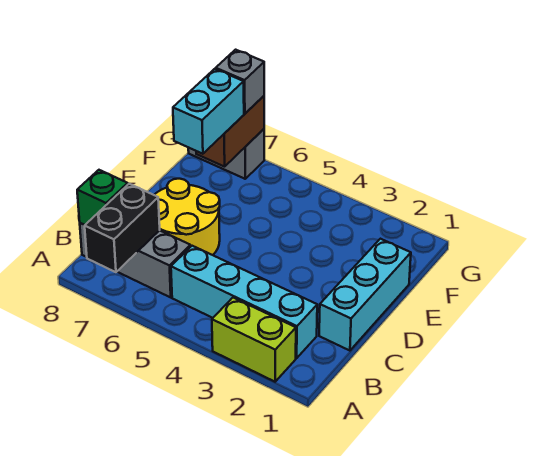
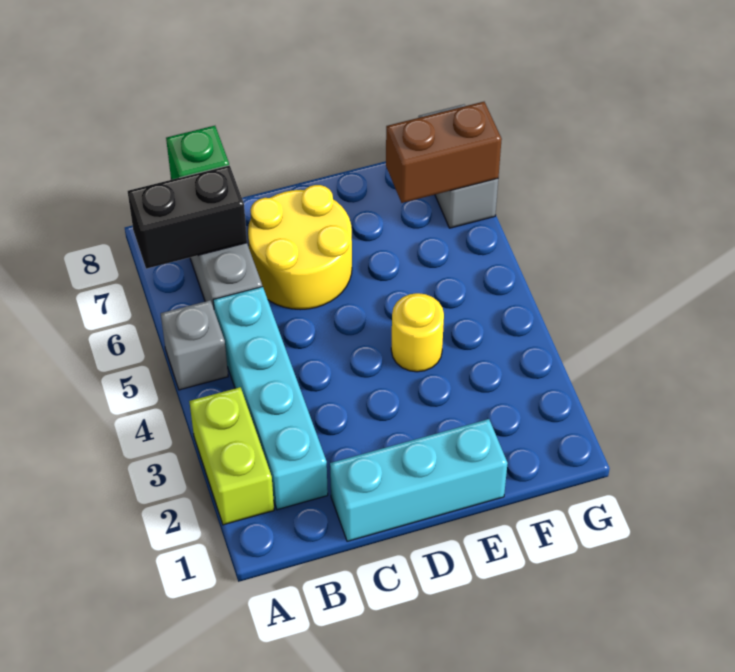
none -> yellow 1x1 round brick [391,293,444,372]
cyan 1x2 brick [173,69,244,154] -> none
grey 1x1 brick [216,50,264,114] -> grey 1x1 brick moved to [161,300,228,390]

